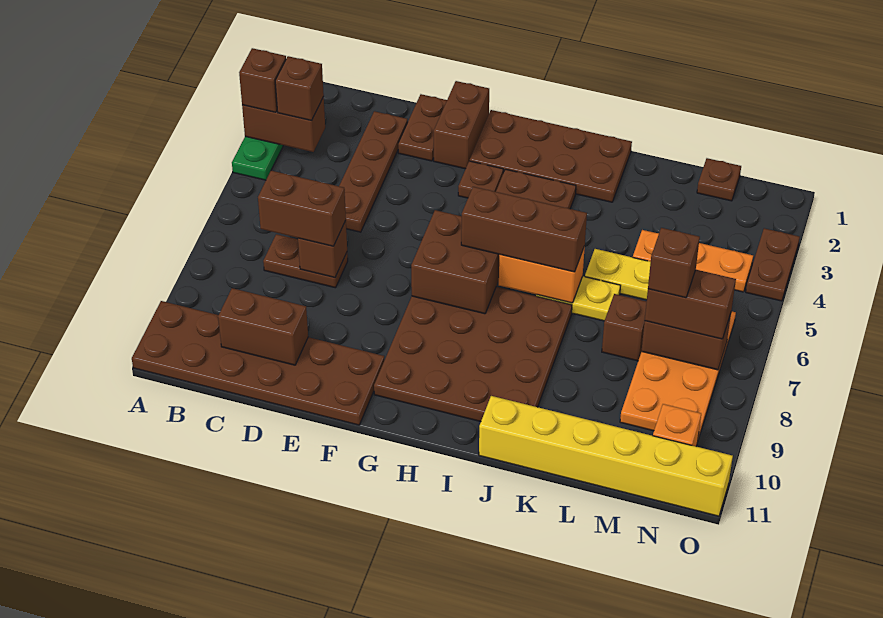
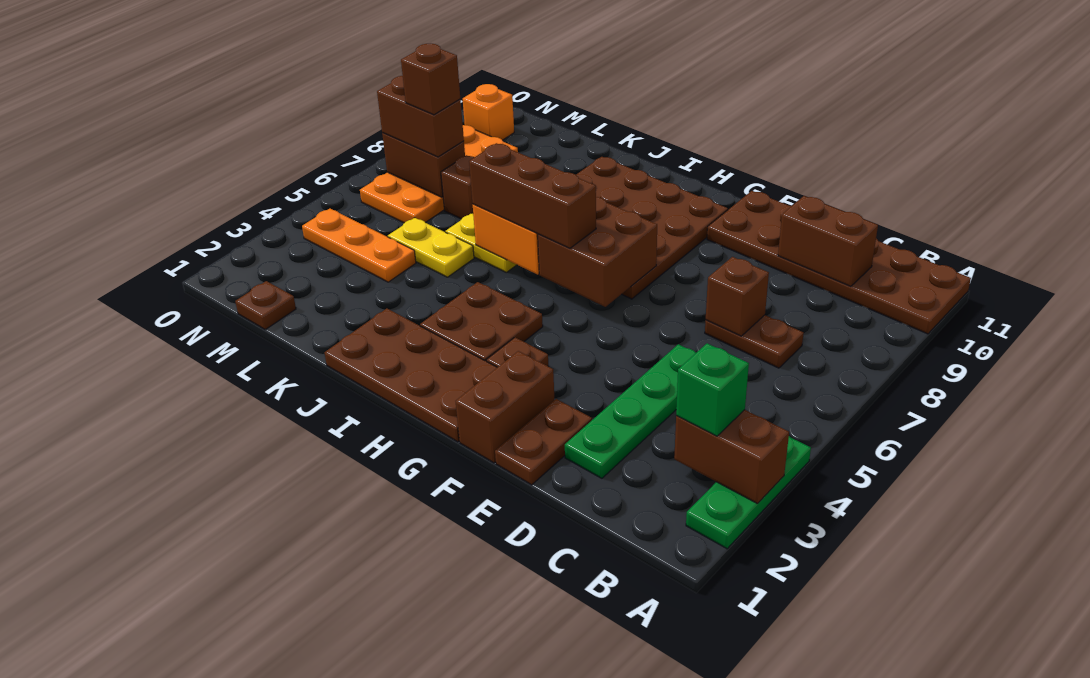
brown 1x1 brick [239,48,286,112] -> none
brown 1x1 brick [275,56,324,121] -> green 1x1 brick [676,343,749,436]
brown 1x2 brick [258,171,346,246] -> none
brown 1x4 plate [339,111,408,232] -> green 1x4 plate [565,344,696,478]
yellow 1x6 brick [479,396,733,516] -> none
brown 1x2 plate [746,228,800,301] -> none

